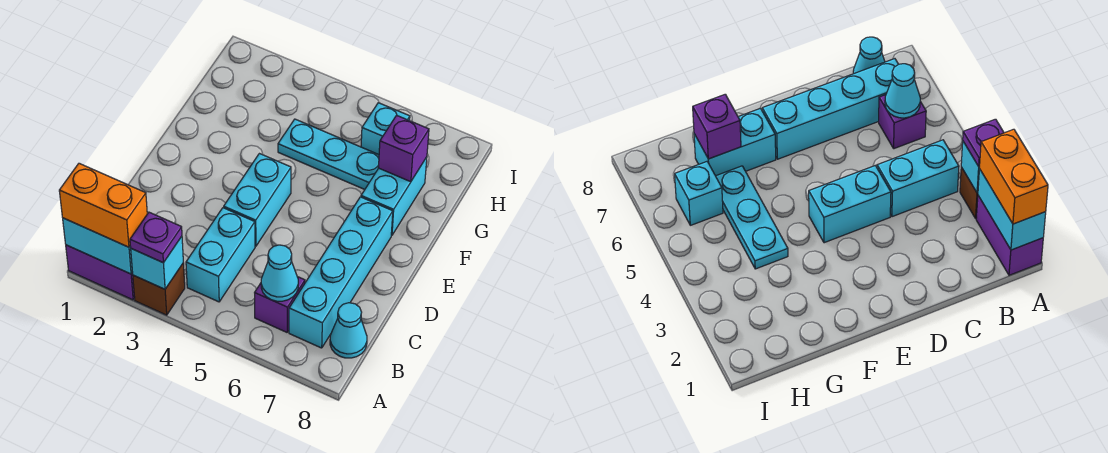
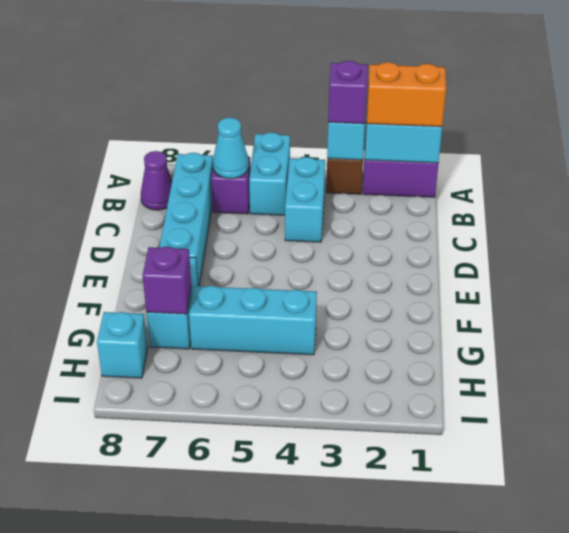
purple 1x1 plate [130,212,182,263] -> purple 1x1 brick [328,61,368,124]
cyan 1x1 cone [330,303,367,358] -> purple 1x1 cone [141,151,172,210]
cyan 1x2 brick [224,154,291,246] -> cyan 1x2 brick moved to [249,132,290,215]
cyan 1x3 plate [278,119,379,189] -> cyan 1x3 brick [189,286,317,355]
cyan 1x1 brick [361,103,410,155] -> cyan 1x1 brick moved to [97,312,148,378]

